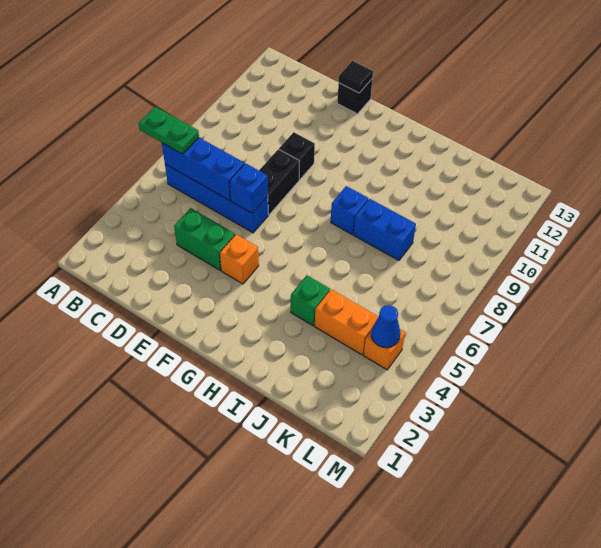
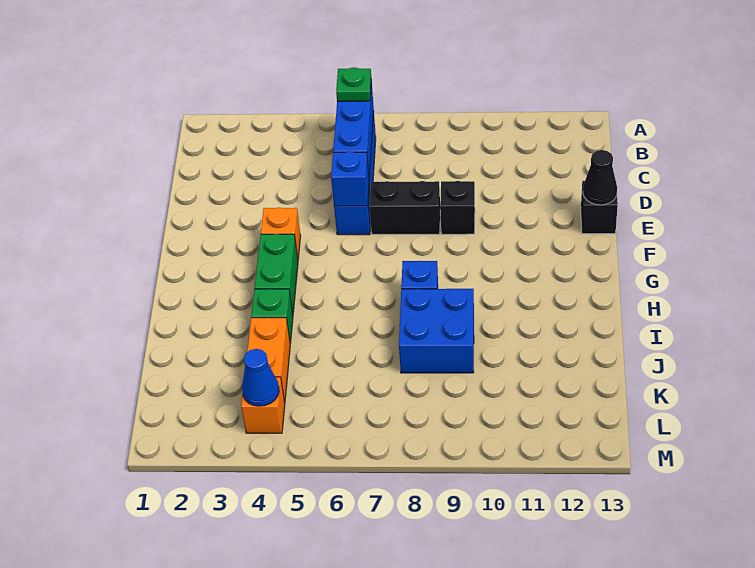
green 1x2 plate [139,107,199,154] -> green 1x1 plate [336,67,371,101]
green 1x2 brick [174,208,235,270] -> green 1x2 brick moved to [255,234,298,312]
black 1x1 tile [339,61,373,93] -> black 1x1 cone [583,150,617,205]
blue 1x2 brick [354,199,416,260] -> blue 2x2 brick [399,289,474,373]

